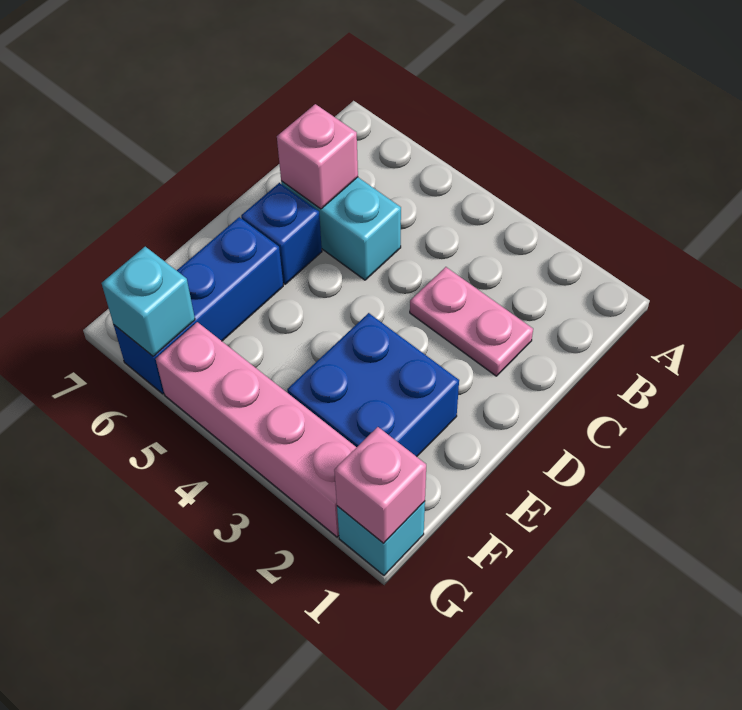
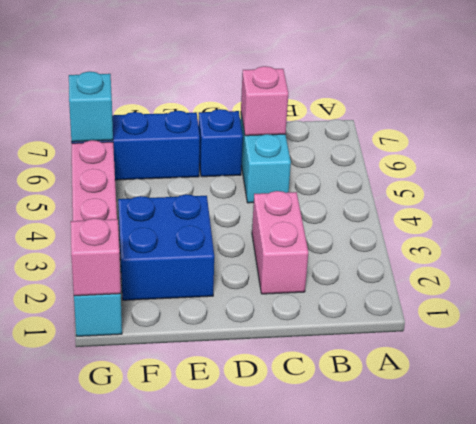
pink 1x2 plate [410,267,533,376] -> pink 1x2 brick [252,191,308,294]

